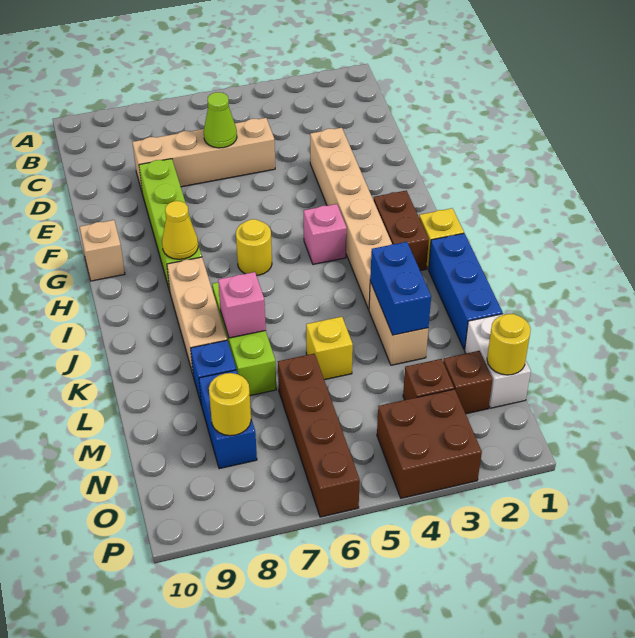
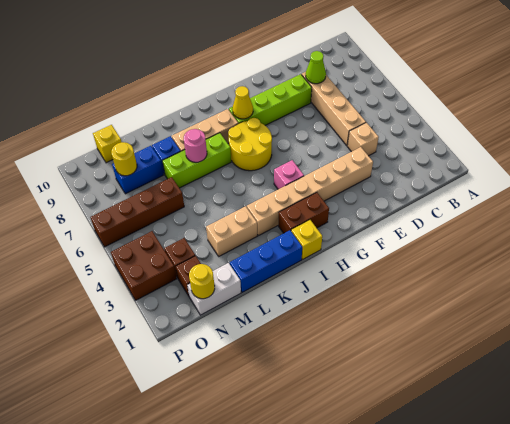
lime 1x1 cone [204,92,237,148] -> lime 1x1 cone moved to [306,51,326,84]
tan 1x1 brick [80,220,125,281] -> tan 1x1 brick moved to [347,123,379,156]
yellow 1x1 round brick [236,219,272,275] -> yellow 2x2 round brick [228,118,272,171]
blue 1x2 brick [370,242,431,335] -> none
pink 1x1 brick [218,272,266,338] -> pink 1x1 round brick [184,129,207,162]
yellow 1x1 brick [306,317,353,380] -> yellow 1x1 brick moved to [93,125,121,163]

